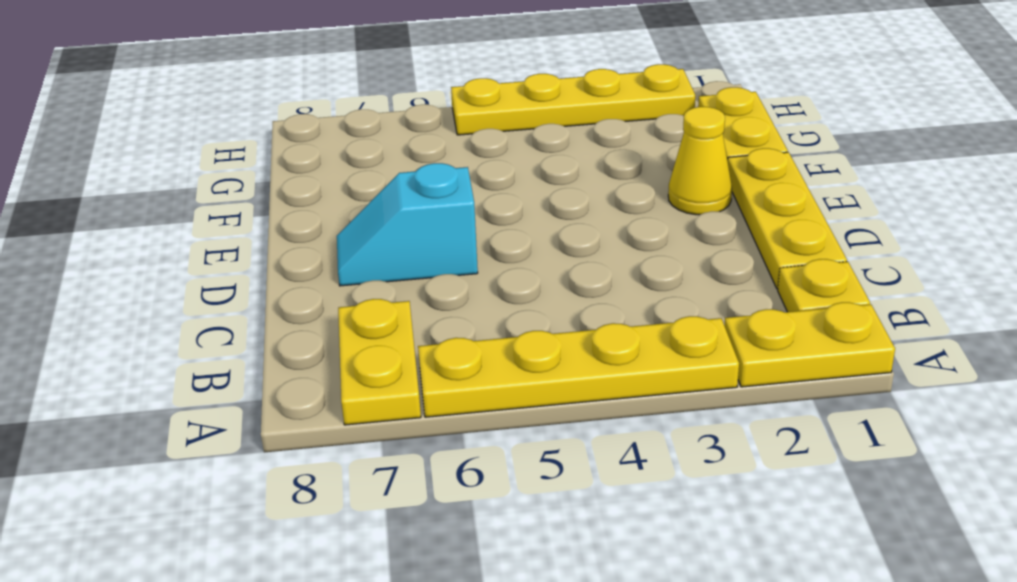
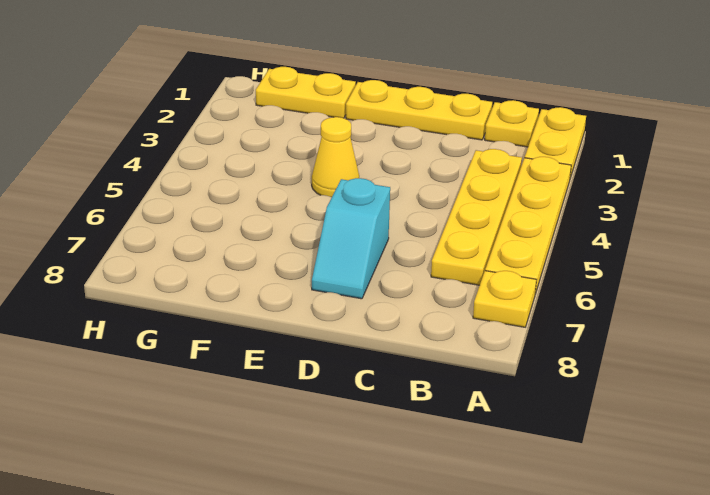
yellow 1x2 plate [338,299,421,425] -> yellow 1x1 plate [473,271,536,327]
yellow 1x1 cone [668,107,732,215] -> yellow 1x1 cone moved to [312,117,359,197]
yellow 1x4 plate [451,64,695,135] -> yellow 1x4 plate moved to [431,149,522,285]

